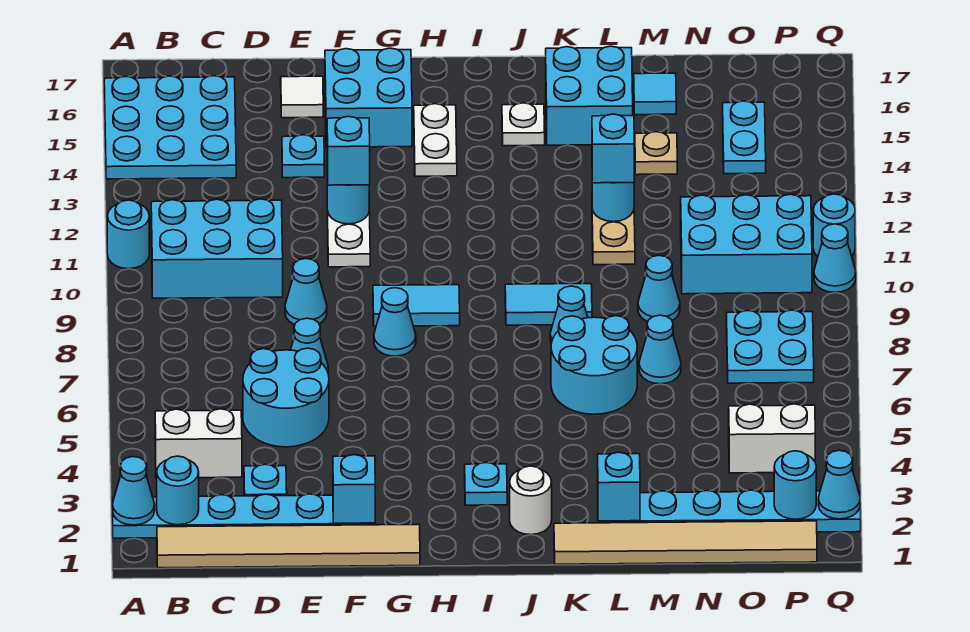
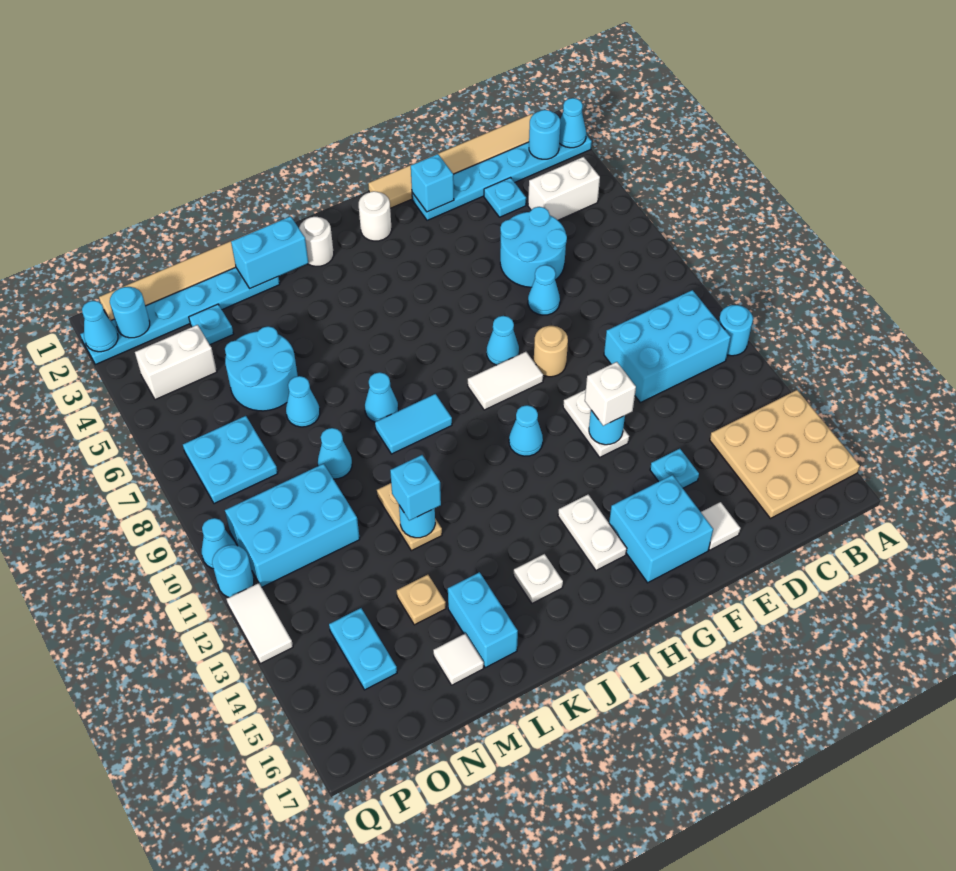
cyan 3x3 plate [104,76,236,179] -> tan 3x3 plate [710,390,860,518]
cyan 1x1 cone [285,259,327,325] -> cyan 1x1 cone moved to [509,405,543,456]
none -> tan 1x1 round brick [534,326,568,377]
cyan 1x1 brick [327,116,370,185] -> white 1x1 brick [585,362,636,426]
cyan 1x2 tile [373,285,460,326] -> white 1x2 tile [468,352,543,410]
none -> white 1x1 round brick [359,191,392,241]
cyan 1x1 plate [465,462,507,505] -> cyan 1x1 plate moved to [189,304,233,345]
cyan 2x2 round brick [551,316,637,414] -> cyan 2x2 round brick moved to [225,326,298,411]
cyan 2x2 brick [546,46,633,145] -> cyan 1x2 brick [448,572,518,668]
cyan 1x1 brick [598,452,640,521] -> cyan 1x2 brick [231,216,308,288]
cyan 1x1 tile [634,73,676,115] -> white 1x1 tile [433,634,484,685]
none -> white 1x2 tile [227,583,293,664]

